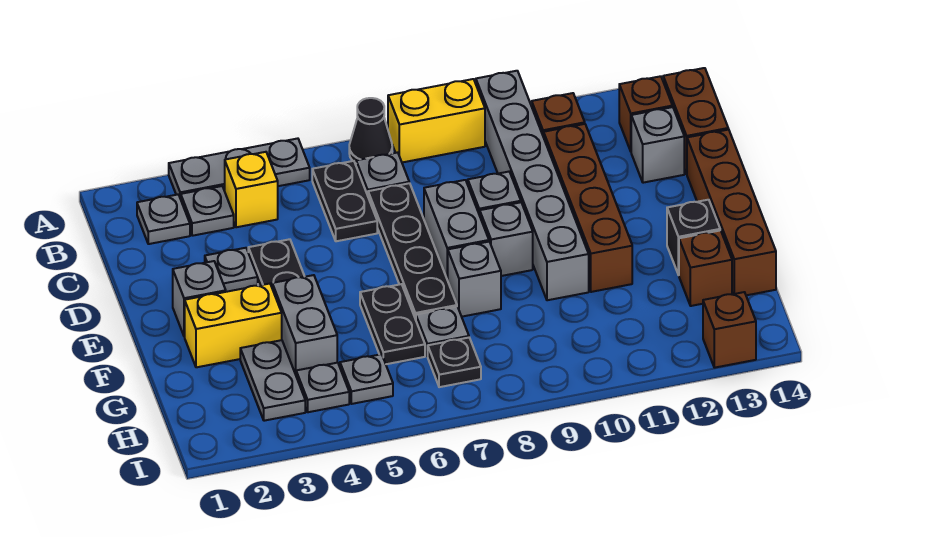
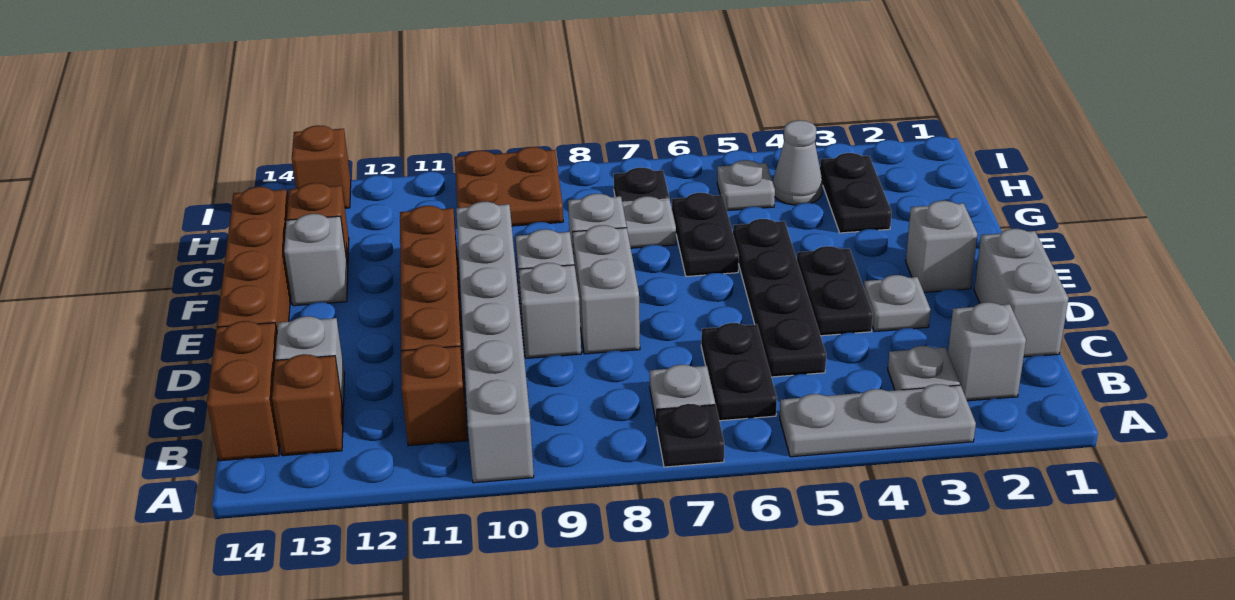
black 1x1 cone [349,98,392,163] -> black 1x1 plate [657,404,724,467]
yellow 1x2 brick [388,79,485,162] -> none
grey 1x1 plate [137,195,190,244] -> grey 1x1 brick [948,302,1026,401]
yellow 1x1 brick [225,152,278,227] -> none
black 1x4 plate [368,183,457,320] -> black 1x4 plate moved to [733,219,826,377]
yellow 1x2 brick [185,284,282,367] -> none
grey 1x2 brick [272,275,337,374] -> grey 1x2 brick moved to [974,229,1069,357]
black 1x1 brick [667,200,720,275] -> grey 1x1 brick [284,214,348,306]
grey 1x2 plate [240,340,305,421] -> black 1x2 plate [820,153,892,233]
grey 1x1 plate [296,363,349,412] -> grey 1x1 cone [773,120,823,205]
none -> brown 2x2 plate [455,147,563,226]

